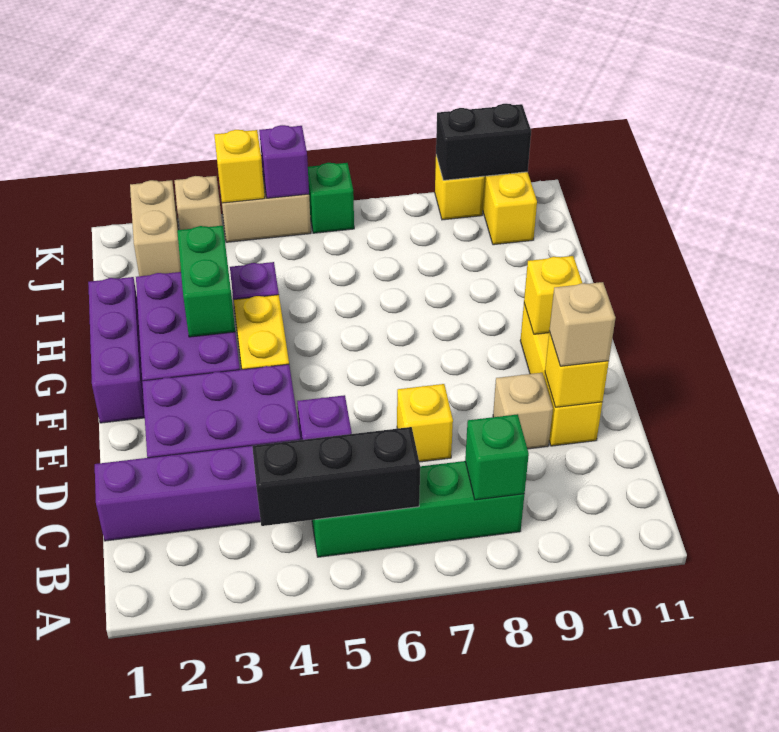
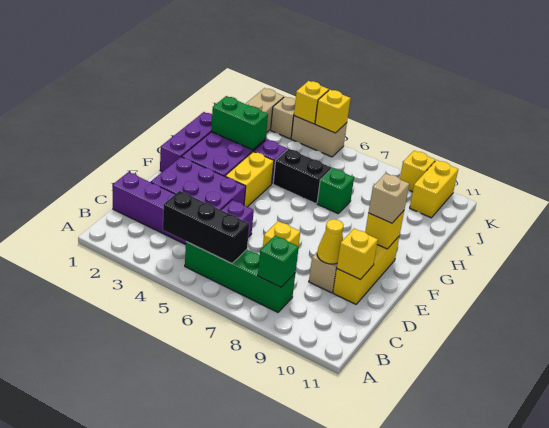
none -> yellow 1x1 cone [317,219,344,264]
tan 1x1 brick [549,282,615,366] -> tan 1x1 brick moved to [368,173,409,223]
green 1x2 brick [177,226,235,337] -> green 1x2 brick turned to [211,96,268,150]
purple 1x1 brick [259,125,309,198] -> yellow 1x1 brick [315,90,351,133]
green 1x1 brick [308,163,354,233] -> green 1x1 brick moved to [317,168,354,214]
black 1x2 brick [436,104,531,180] -> black 1x2 brick moved to [273,149,331,204]

